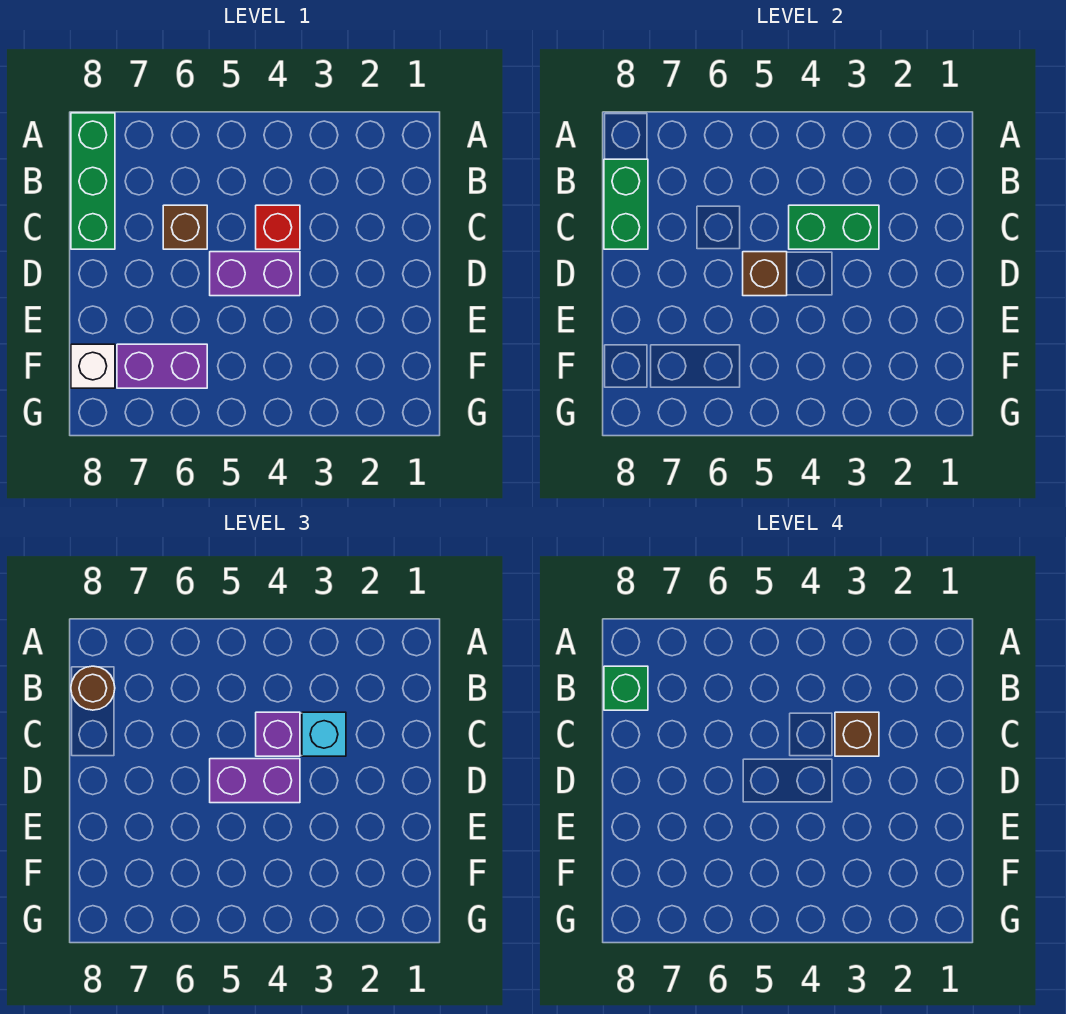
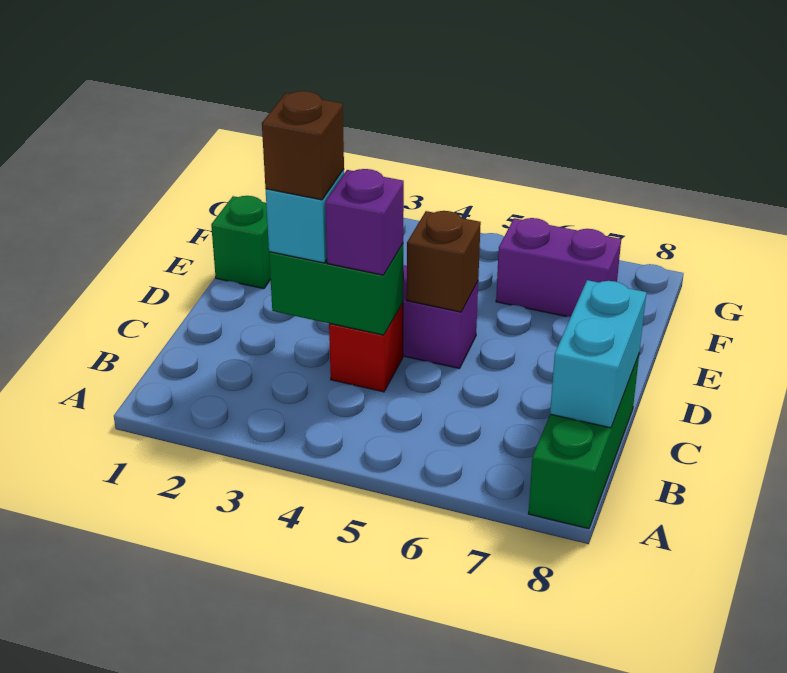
green 1x2 brick [604,159,648,249] -> cyan 1x2 brick [550,280,646,428]
brown 1x1 round brick [71,666,115,710] -> none
green 1x1 brick [604,666,648,710] -> green 1x1 brick moved to [211,196,271,289]
brown 1x1 brick [163,205,207,249] -> none
purple 1x2 brick [210,759,300,803] -> none
white 1x1 brick [71,344,115,388] -> none

